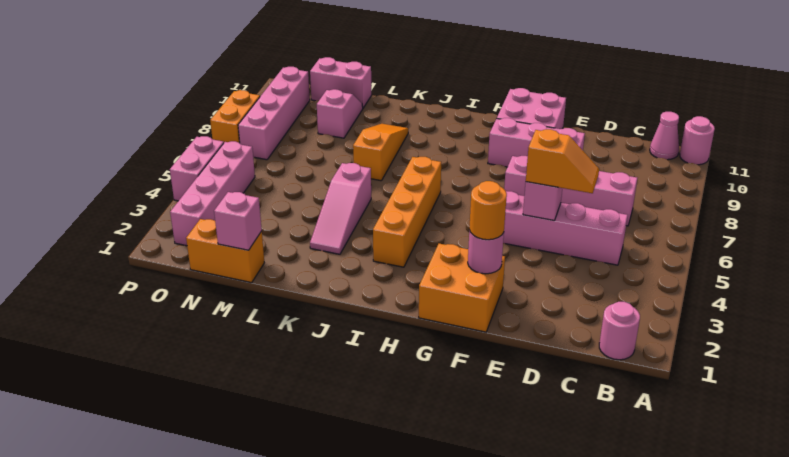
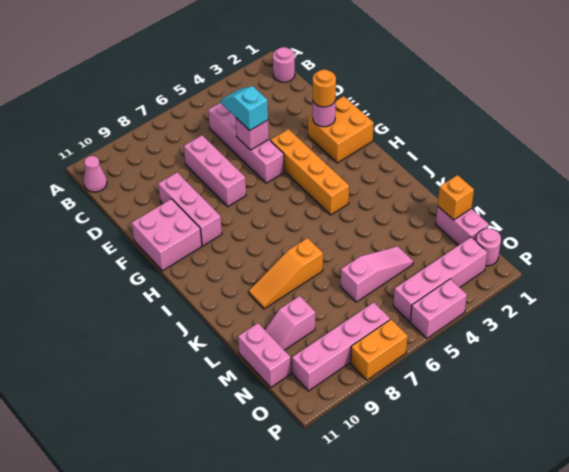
pink 1x1 round brick [680,116,715,165] -> pink 1x1 round brick moved to [476,229,501,266]
pink 1x4 brick [504,156,637,226] -> pink 1x3 brick [184,135,246,207]
orange 1x2 slope [526,129,599,193] -> cyan 1x2 slope [221,86,268,130]
orange 1x4 brick [373,157,441,267] -> orange 1x4 brick turned to [271,129,349,215]
pink 1x3 slope [310,163,371,254] -> pink 1x3 slope moved to [341,246,413,302]
orange 1x2 brick [186,219,264,283] -> pink 1x2 brick [436,207,489,245]
pink 1x1 brick [214,192,262,250] -> orange 1x1 brick [438,175,474,220]

